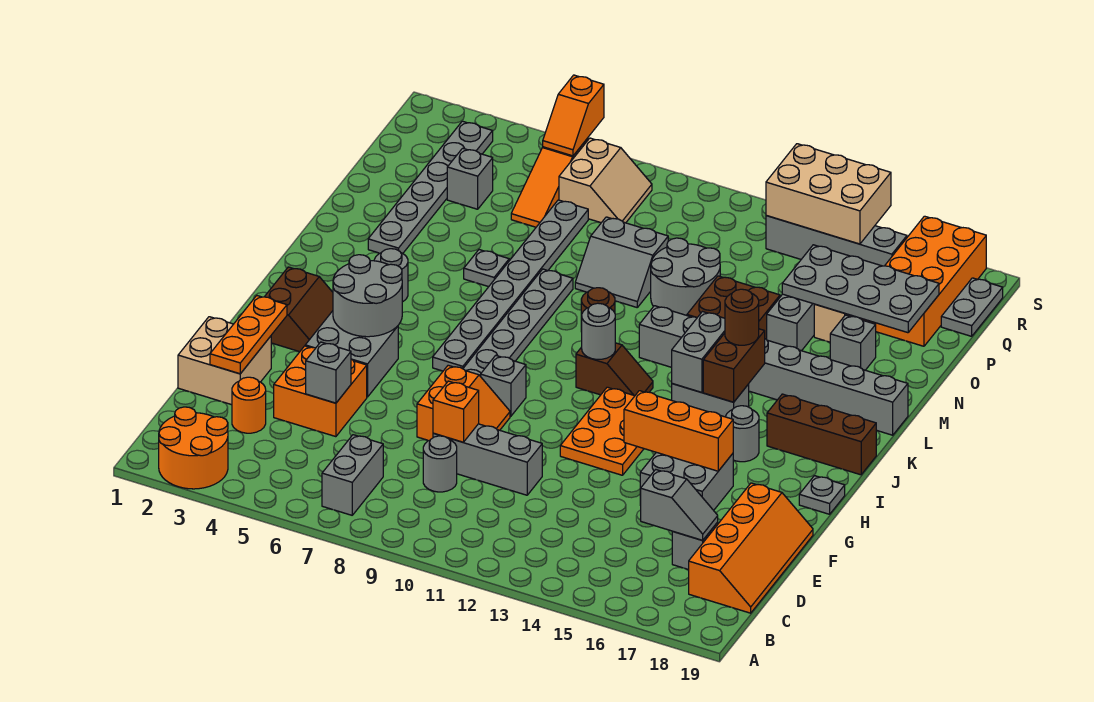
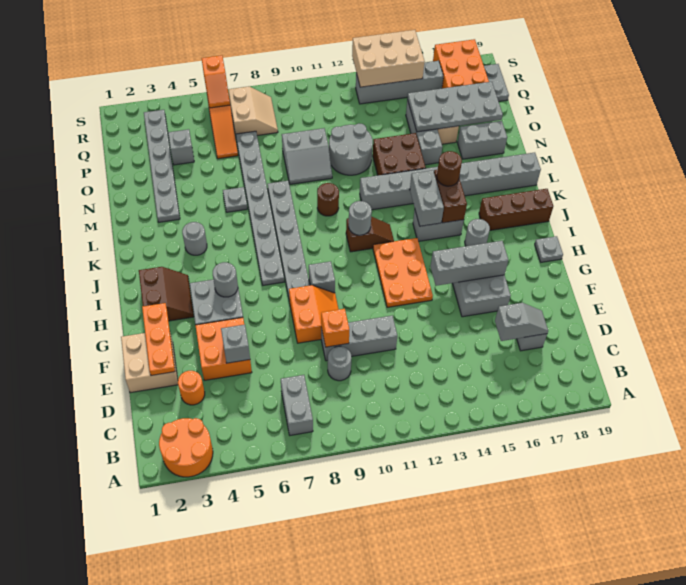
orange 2x4 slope [689,483,813,613] -> none
orange 1x3 brick [624,391,733,471] -> grey 1x3 brick [431,241,508,286]
grey 2x2 round brick [333,255,402,337] -> grey 1x1 round brick [213,262,238,297]
grey 1x1 brick [830,315,876,370] -> grey 1x2 brick [458,121,507,159]

